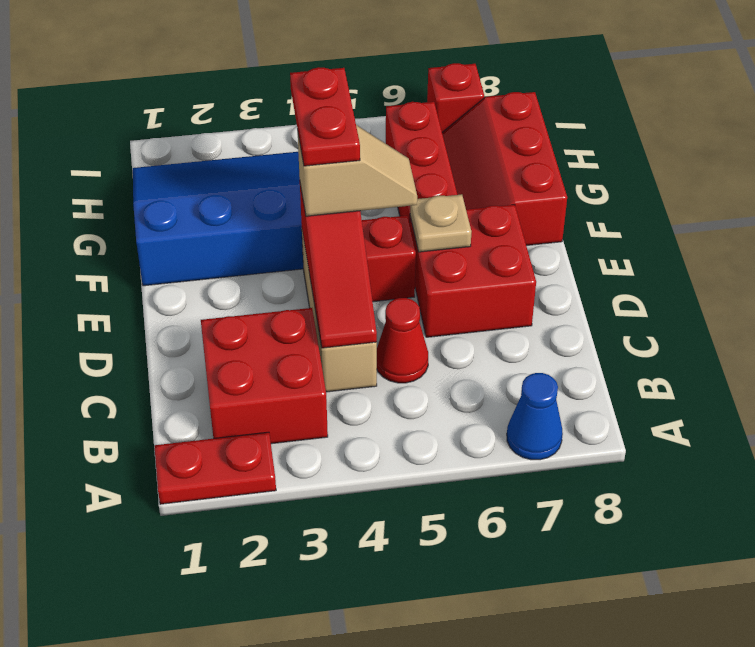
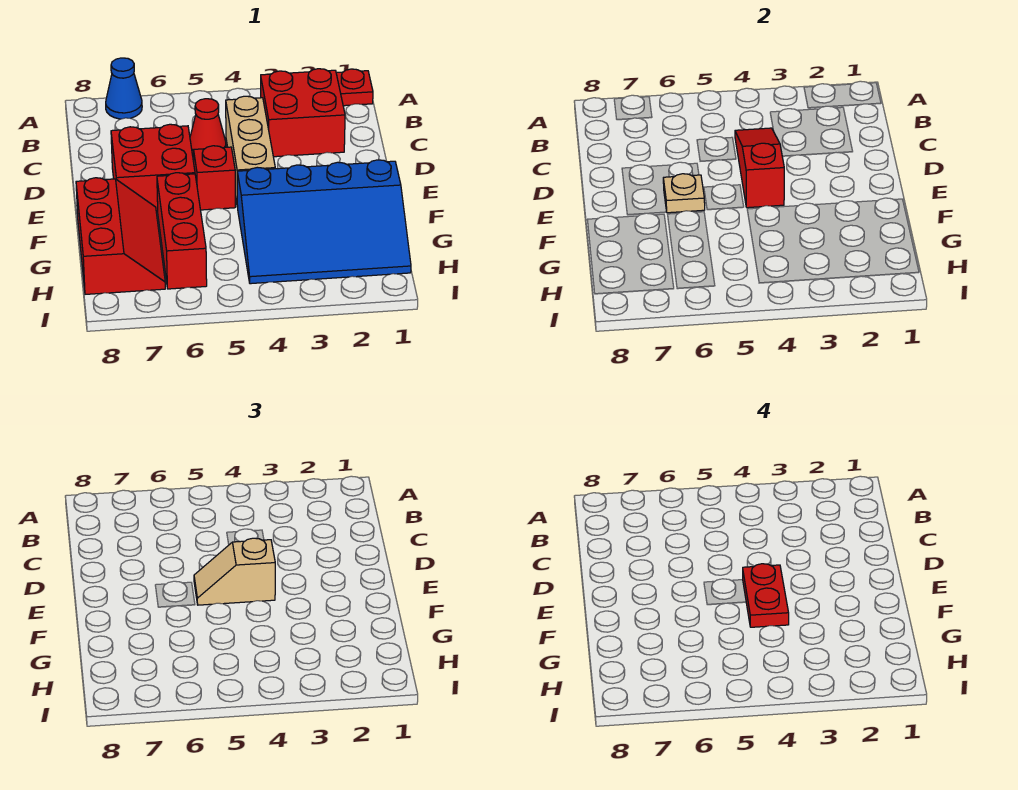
red 1x1 brick [427,63,484,132] -> none

